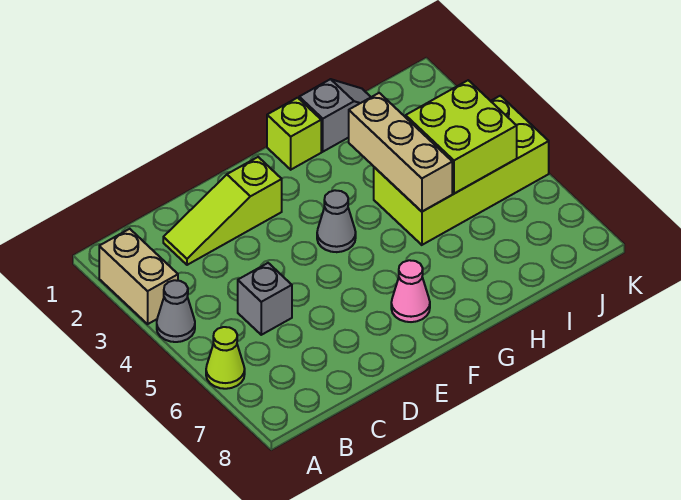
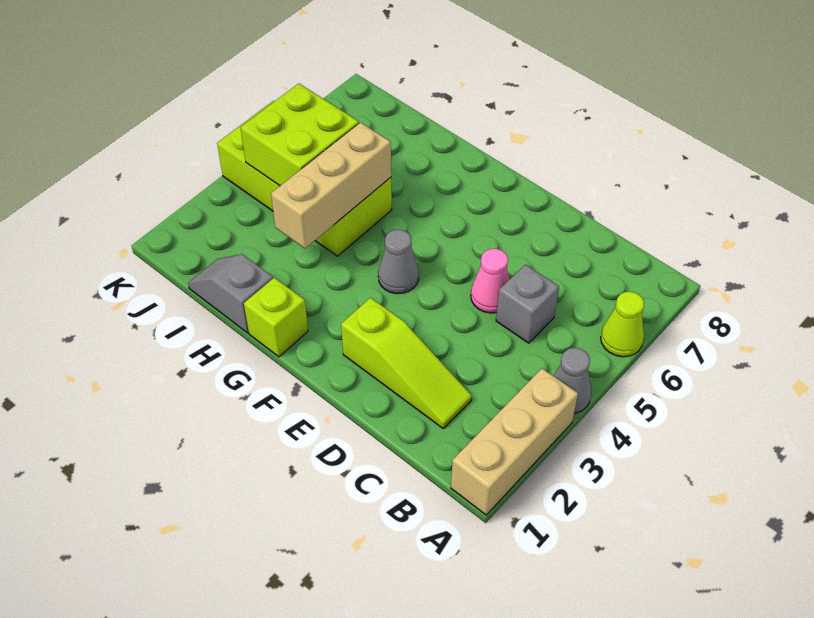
tan 1x2 brick [99,229,178,324] -> tan 1x3 brick [451,369,578,515]
pink 1x1 cone [391,260,430,322] -> pink 1x1 cone moved to [471,249,509,313]

